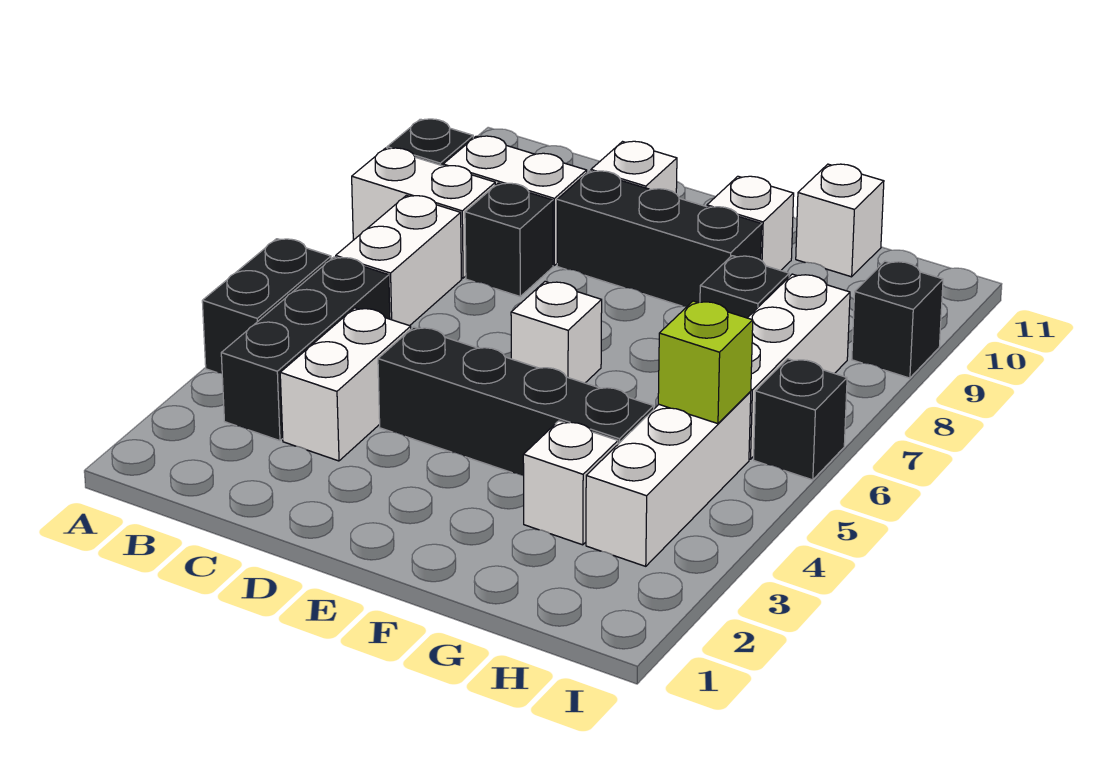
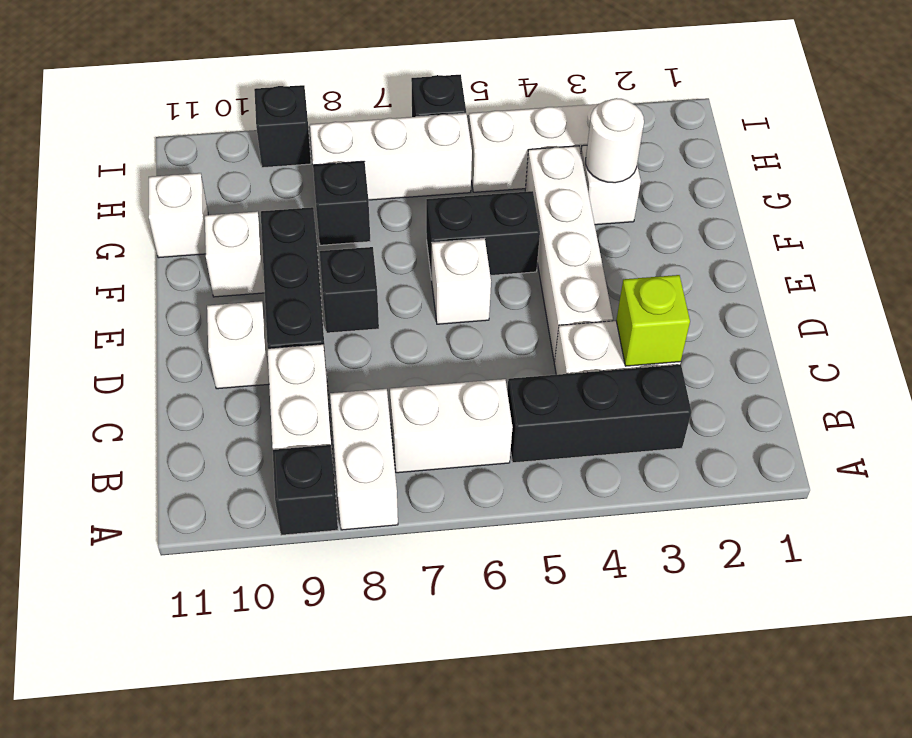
black 1x2 brick [202,239,331,373] -> black 1x2 brick moved to [426,191,540,280]
black 1x1 brick [465,183,553,296] -> black 1x1 brick moved to [319,247,379,333]
black 1x4 brick [378,327,654,476] -> white 1x4 brick [525,146,613,361]
none -> white 1x1 round brick [586,98,644,183]
lime 1x1 brick [658,301,753,424] -> lime 1x1 brick moved to [616,275,690,366]

